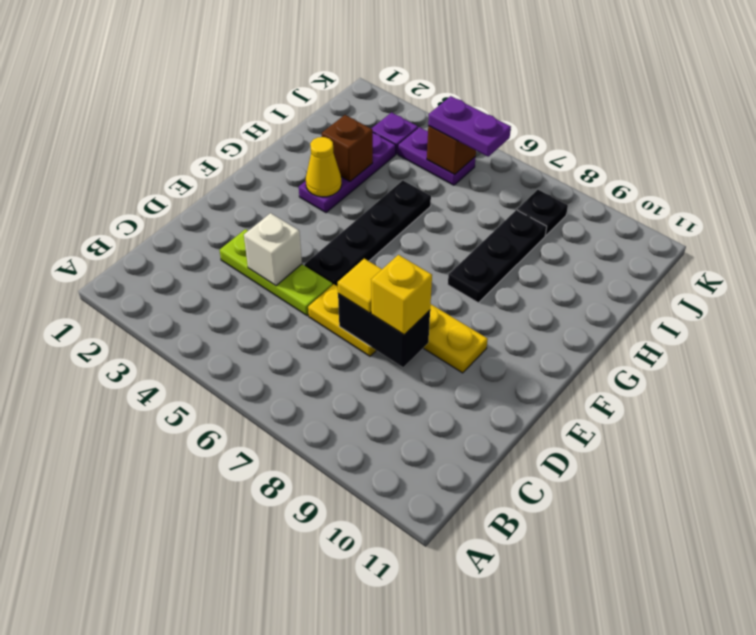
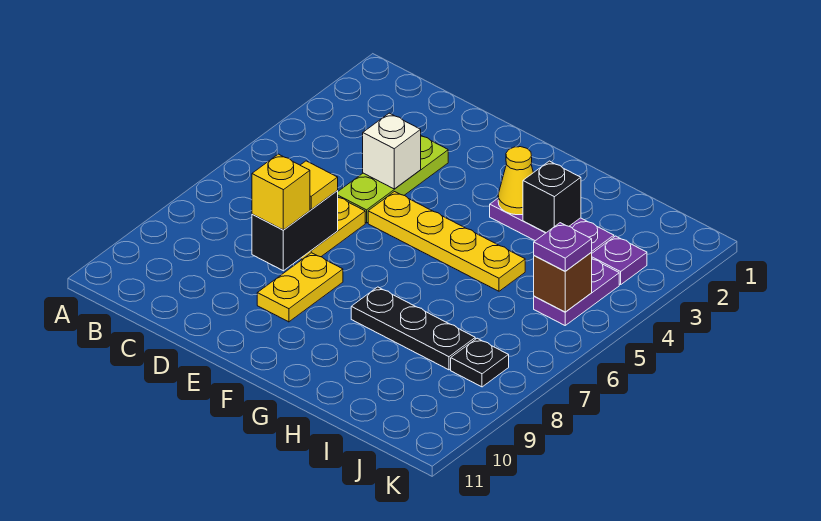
black 1x4 plate [305,181,431,286] -> yellow 1x4 plate [368,192,525,291]
brown 1x1 brick [322,115,373,182] -> black 1x1 brick [523,161,581,233]
purple 1x2 plate [428,96,511,156] -> purple 1x1 plate [534,223,592,271]

